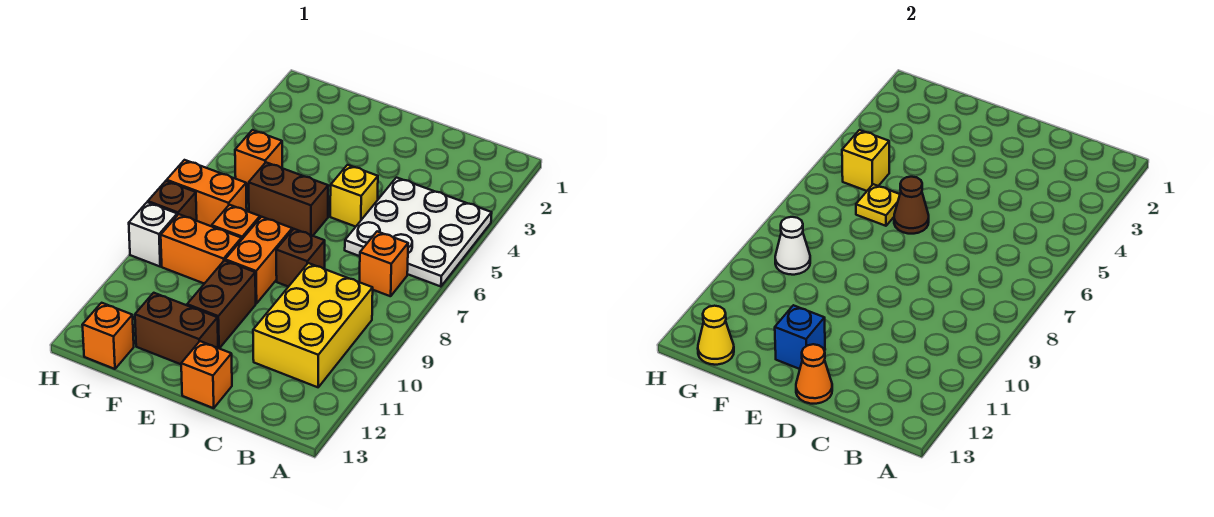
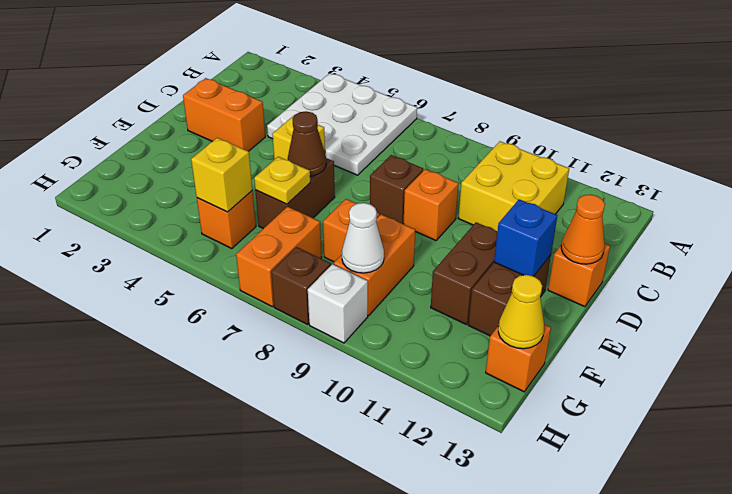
orange 1x1 brick [360,231,408,296] -> orange 1x1 brick moved to [404,169,459,241]
yellow 2x3 brick [253,263,373,387] -> yellow 2x2 brick [458,141,569,231]
orange 1x2 brick [225,217,292,304] -> orange 1x2 brick moved to [183,78,265,151]
brown 1x2 brick [187,261,256,348] -> brown 1x2 brick turned to [431,222,497,325]

